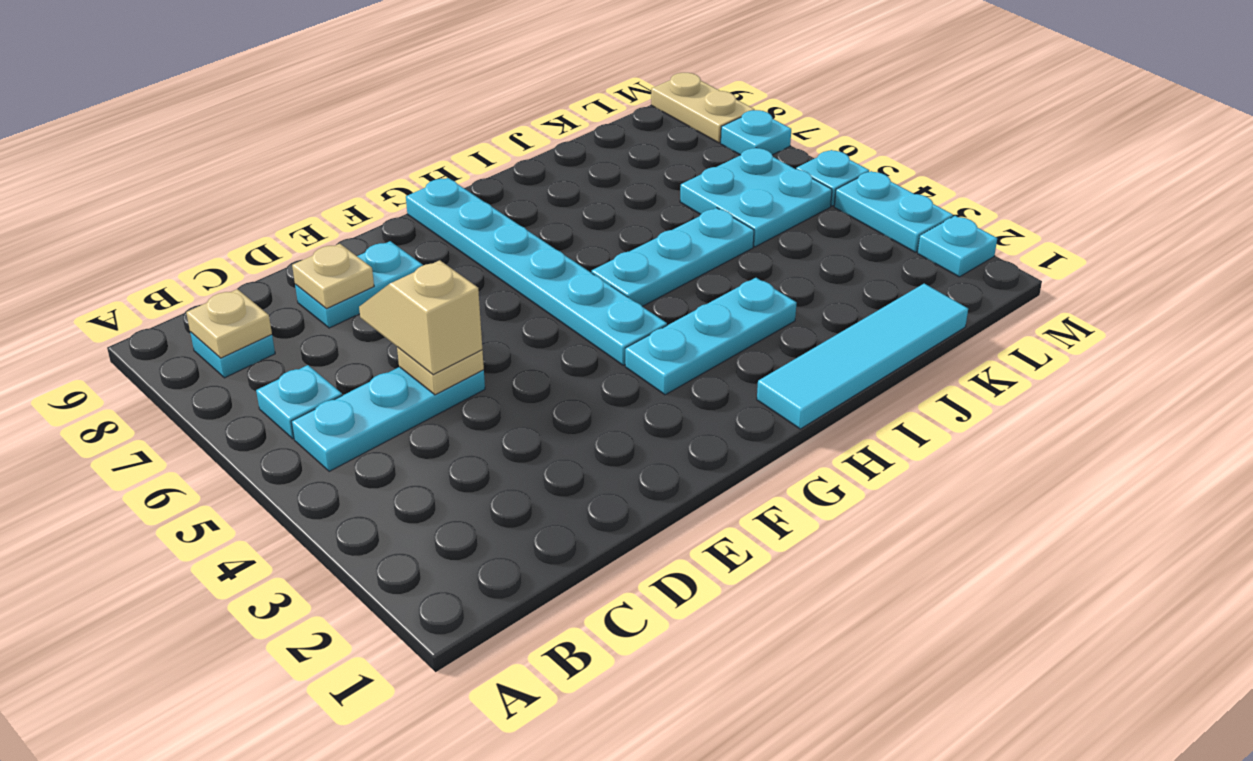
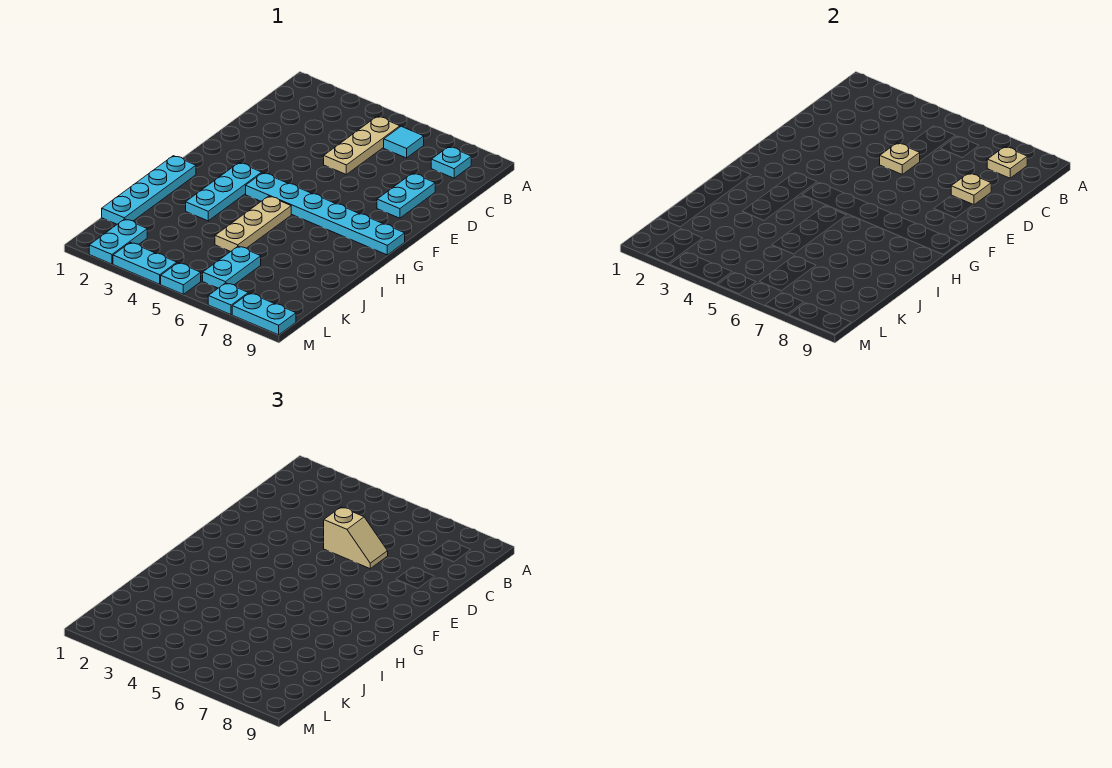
cyan 1x3 plate [291,367,485,472] -> tan 1x3 plate [324,116,400,174]
cyan 1x1 plate [256,365,342,439] -> cyan 1x1 tile [384,126,424,158]
cyan 1x4 tile [757,284,968,429] -> cyan 1x4 plate [102,156,196,224]
cyan 1x3 plate [592,208,754,306] -> tan 1x3 plate [215,196,291,252]
cyan 2x2 plate [680,148,832,247] -> cyan 1x2 plate [203,246,261,288]
cyan 1x1 plate [918,216,997,277] -> cyan 1x2 plate [89,219,147,264]
tan 1x2 plate [651,73,755,143] -> cyan 1x2 plate [232,293,296,335]

